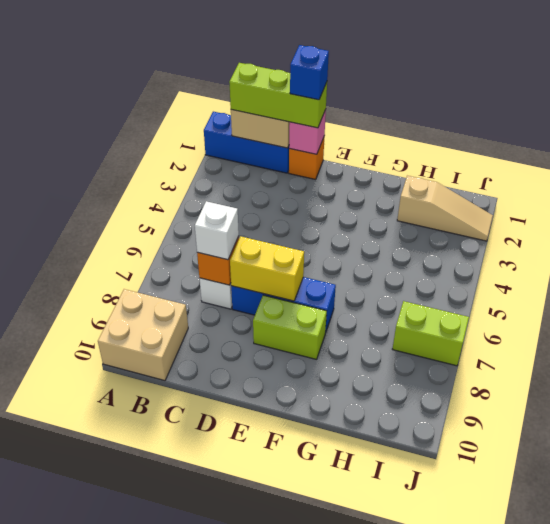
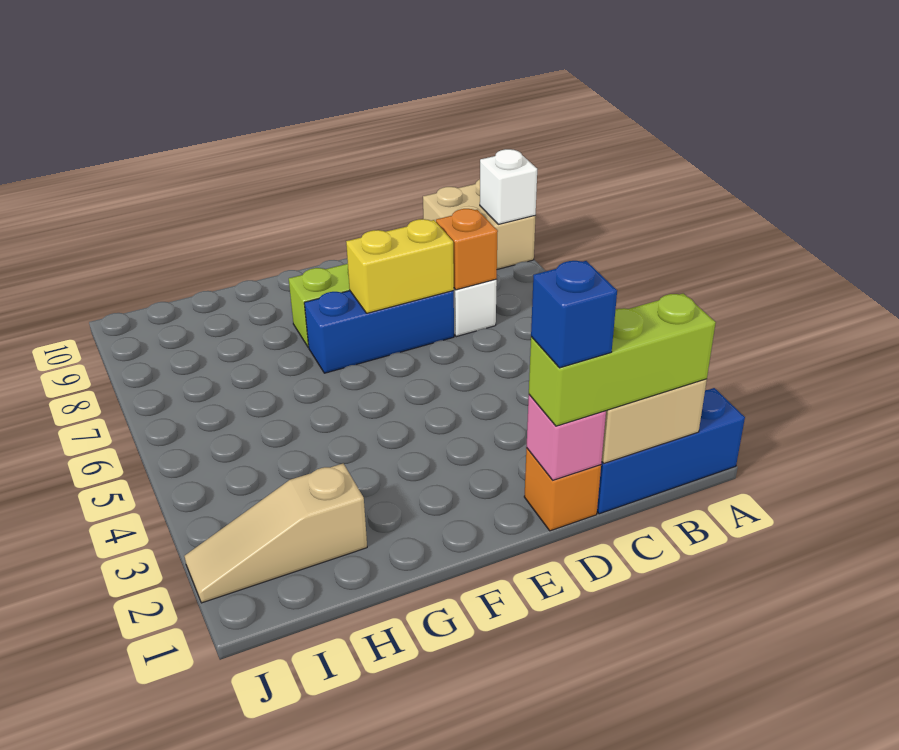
white 1x1 brick [195,201,239,260] -> white 1x1 brick moved to [480,149,537,224]
lime 1x2 brick [393,301,469,366] -> none

